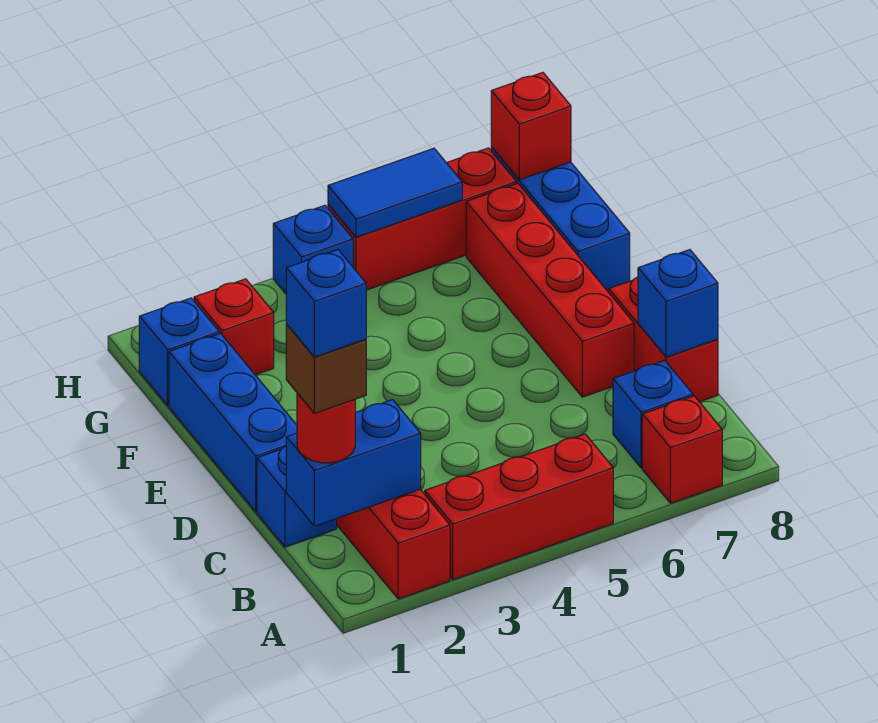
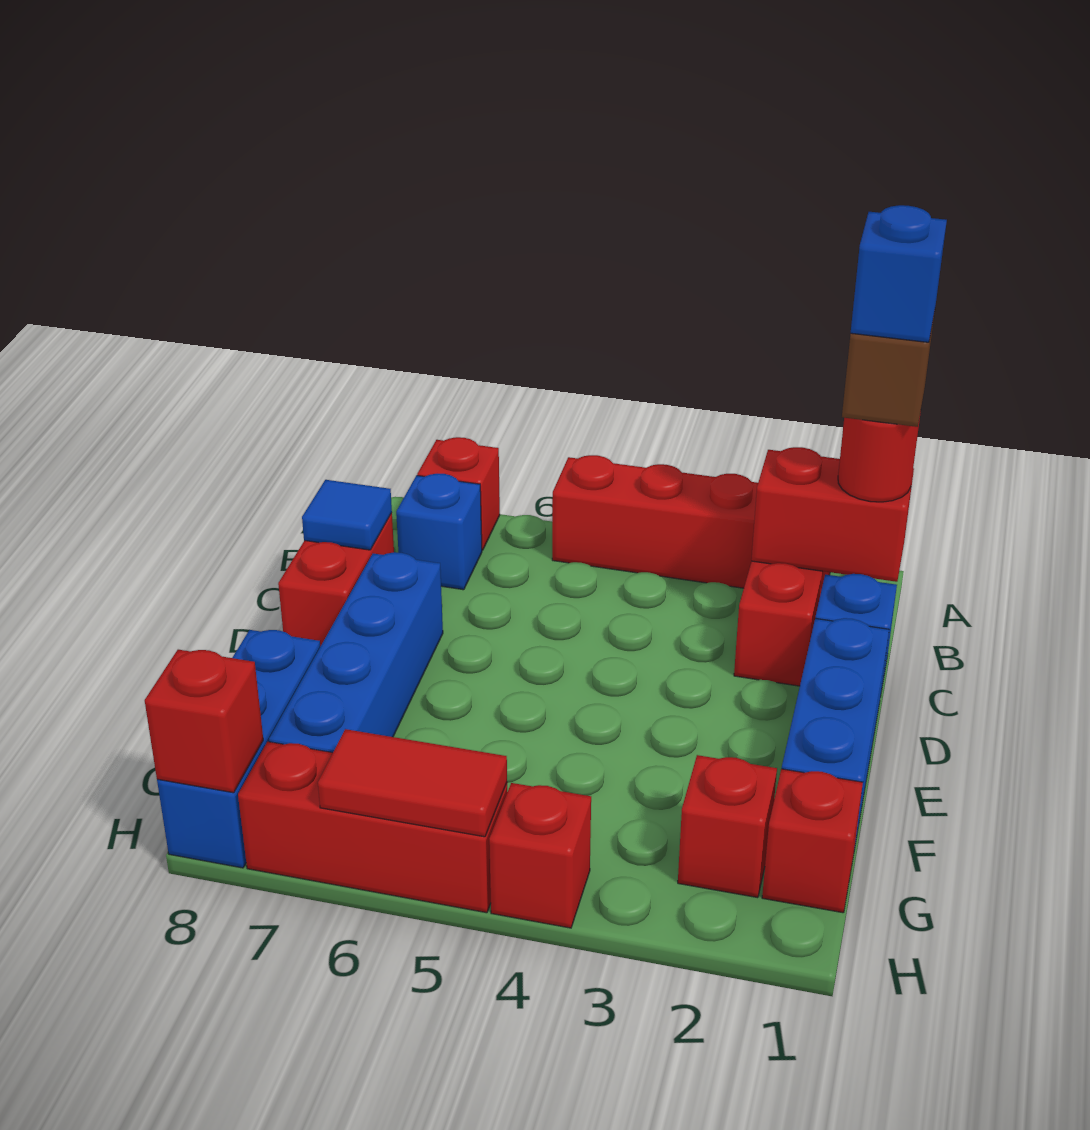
blue 1x2 brick [286,400,421,526] -> red 1x2 brick [751,447,914,582]
blue 1x1 brick [638,250,718,357] -> blue 1x1 tile [302,480,392,550]
red 1x4 brick [466,183,634,397] -> blue 1x4 brick [269,552,443,753]
blue 1x1 brick [139,298,219,406] -> red 1x1 brick [762,769,863,913]
blue 1x1 brick [273,205,353,294] -> red 1x1 brick [489,783,591,928]
blue 1x2 tile [328,148,462,237] -> red 1x2 tile [318,729,507,837]

